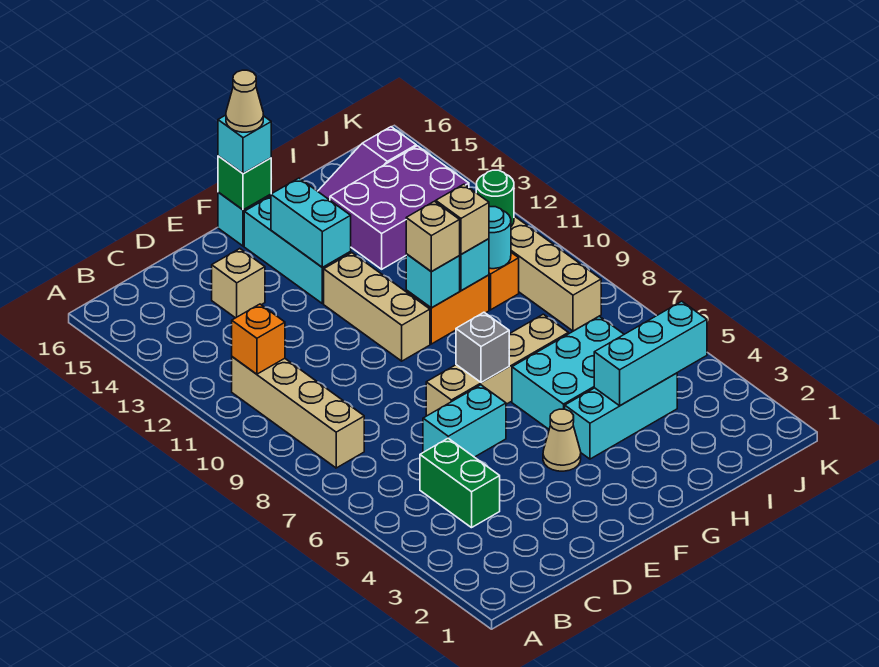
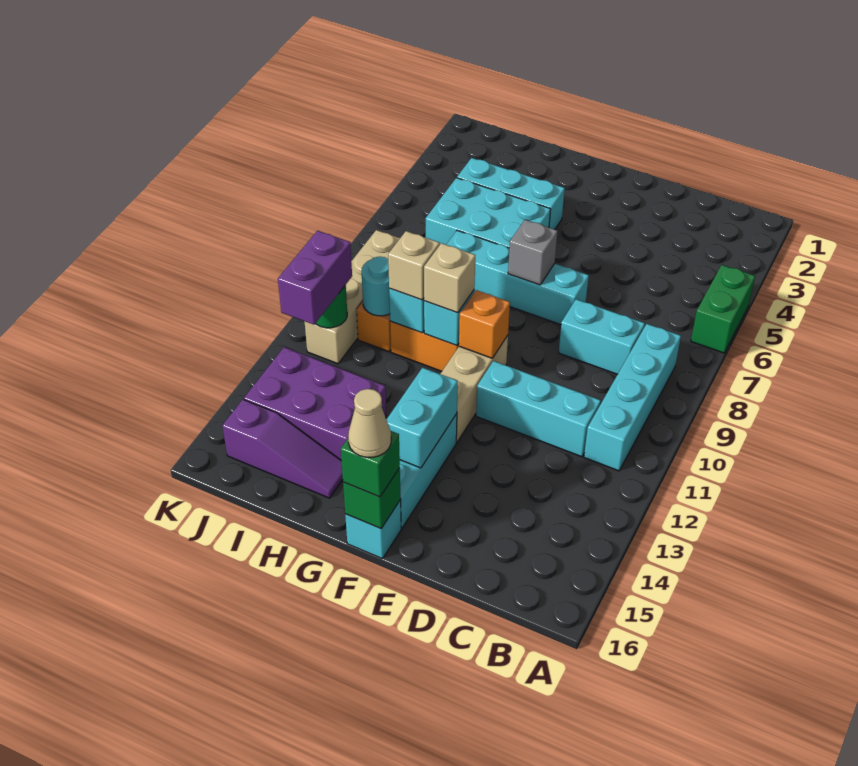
tan 1x4 brick [232,357,364,468] -> cyan 1x4 brick [584,324,681,471]
orange 1x1 brick [232,304,285,374] -> orange 1x1 brick moved to [459,290,510,358]
green 1x2 brick [420,438,500,528] -> green 1x2 brick moved to [691,265,755,353]
cyan 1x2 brick [423,385,506,457] -> cyan 1x2 brick moved to [559,299,645,374]
tan 1x1 brick [212,249,265,318] -> none
tan 1x4 brick [426,314,568,416] -> cyan 1x4 brick [446,230,589,325]
tan 1x1 cone [543,409,581,471] -> none
cyan 1x1 brick [218,115,271,174] -> green 1x1 brick [341,431,400,497]
cyan 1x3 brick [594,301,707,406] -> cyan 1x3 brick moved to [476,361,601,457]
none -> purple 1x2 brick [278,231,352,325]

